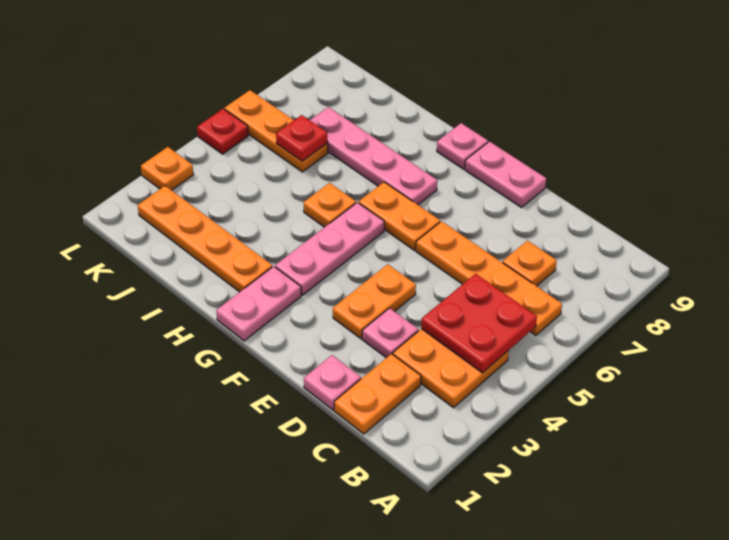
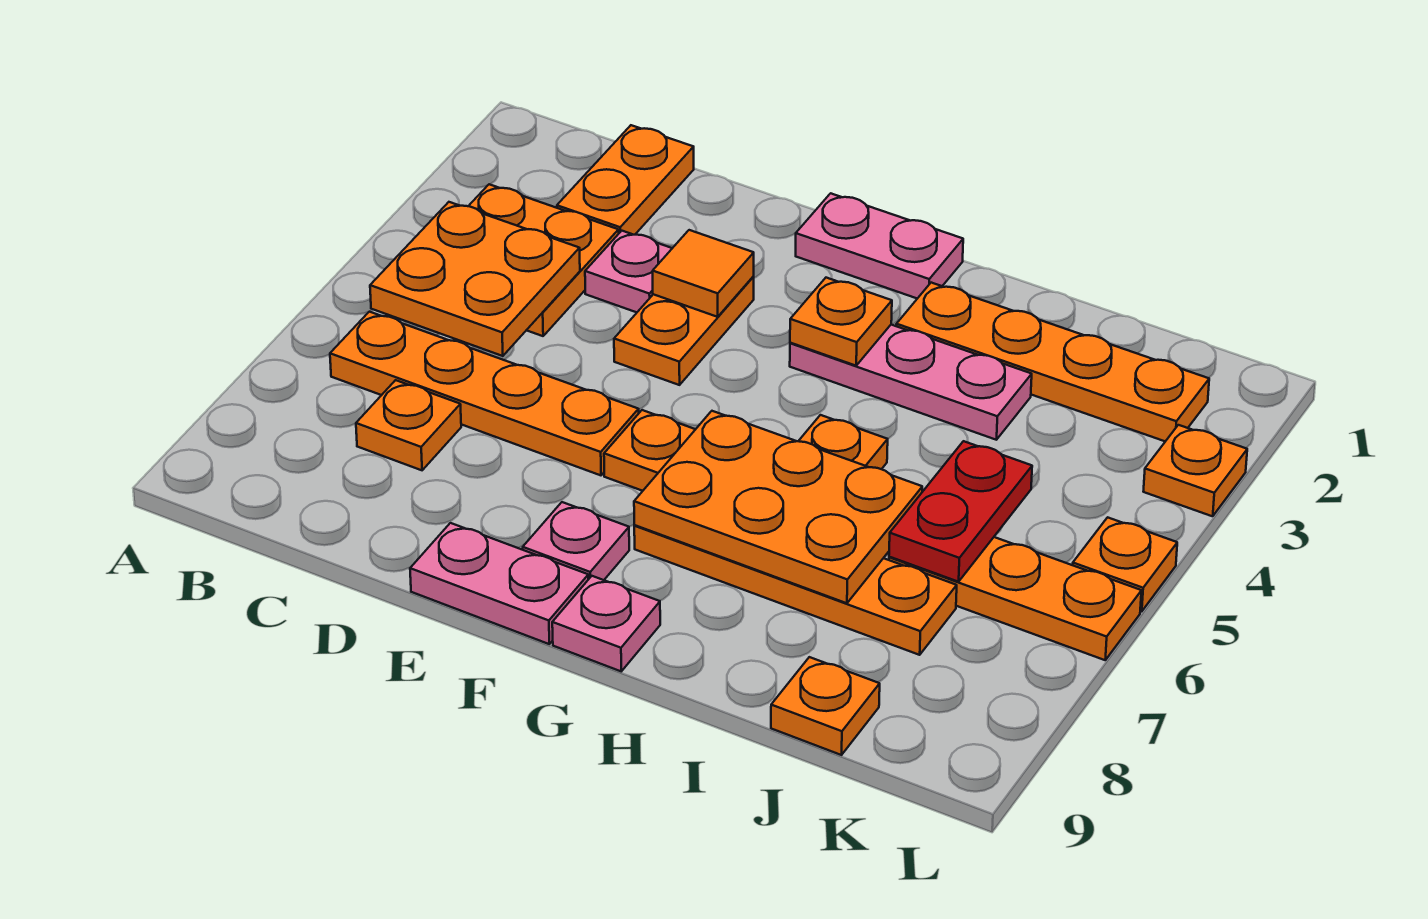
red 2x2 plate [421,274,537,373] -> orange 2x2 plate [370,202,580,356]
pink 1x1 plate [304,355,361,410] -> pink 1x1 plate moved to [523,502,629,580]
none -> orange 1x1 tile [653,230,754,317]
pink 1x2 plate [216,266,301,341] -> pink 1x2 plate turned to [796,193,963,299]
pink 1x3 plate [275,202,384,295] -> pink 1x3 plate turned to [790,325,1032,440]
none -> orange 1x1 plate [790,278,892,366]
none -> orange 2x3 plate [634,411,922,603]
pink 1x4 plate [310,107,437,205] -> orange 1x4 plate [634,525,957,655]
red 1x1 plate [276,115,328,161] -> red 1x2 plate [889,441,1032,582]
none -> orange 1x1 plate [771,657,880,755]
red 1x1 plate [197,109,248,154] -> orange 1x1 plate [1073,517,1177,611]

